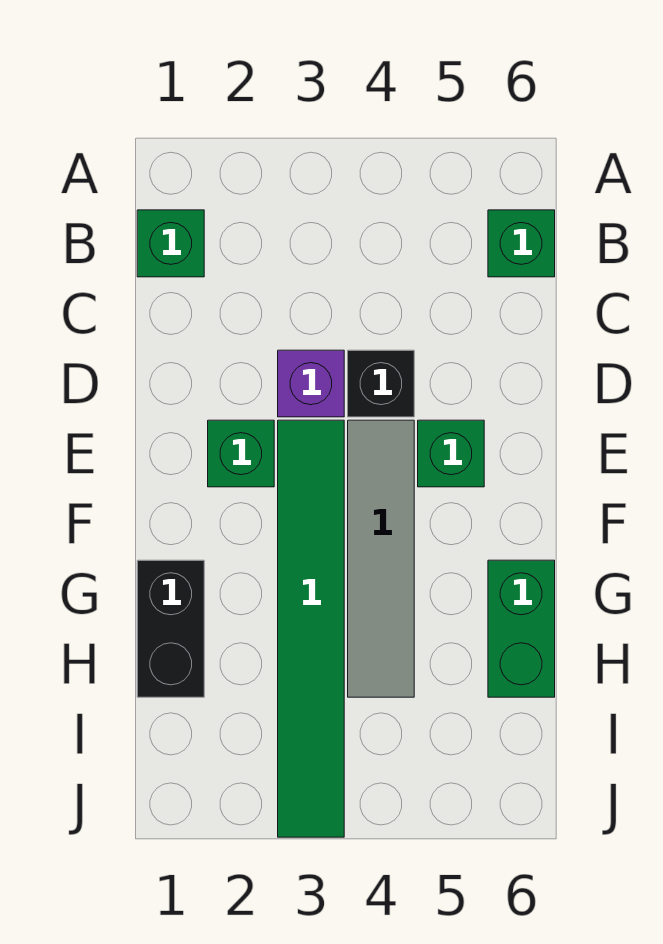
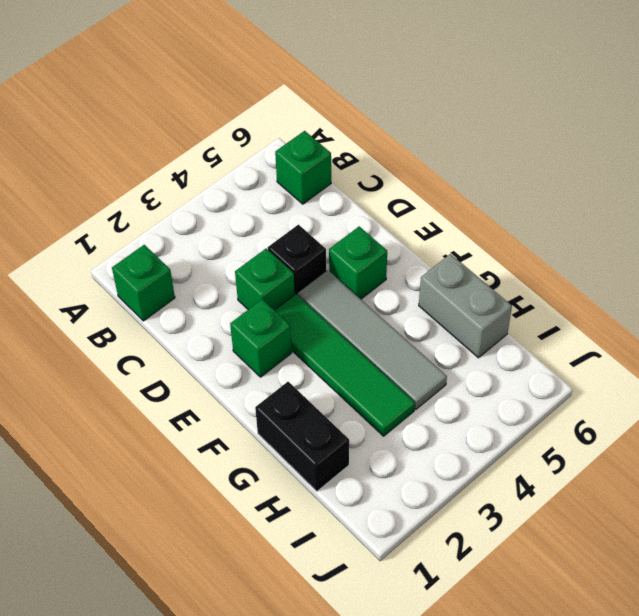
purple 1x1 brick [278,350,344,417] -> green 1x1 brick [235,248,295,310]
green 1x6 tile [278,420,344,837] -> green 1x4 tile [274,294,415,436]
green 1x2 brick [488,560,555,697] -> grey 1x2 brick [419,254,512,358]

